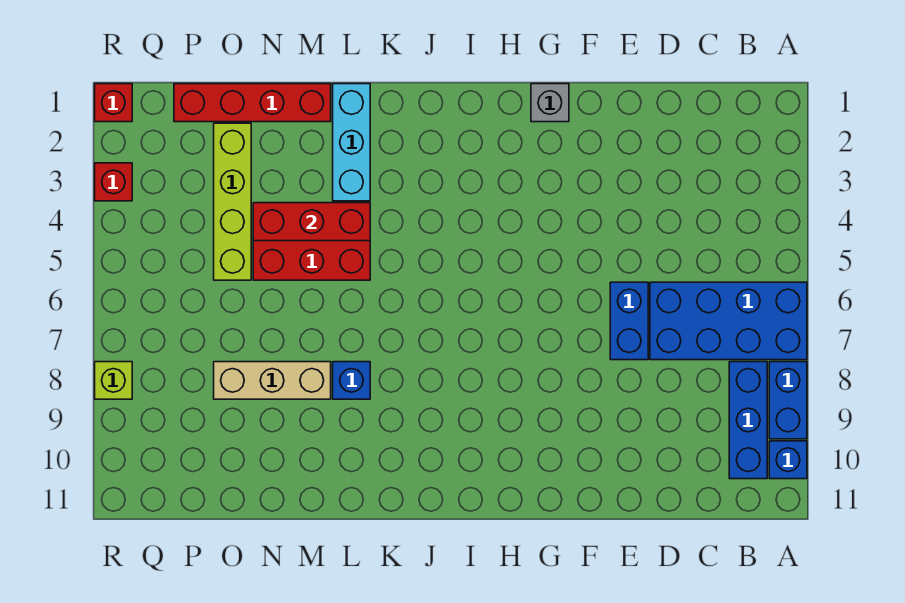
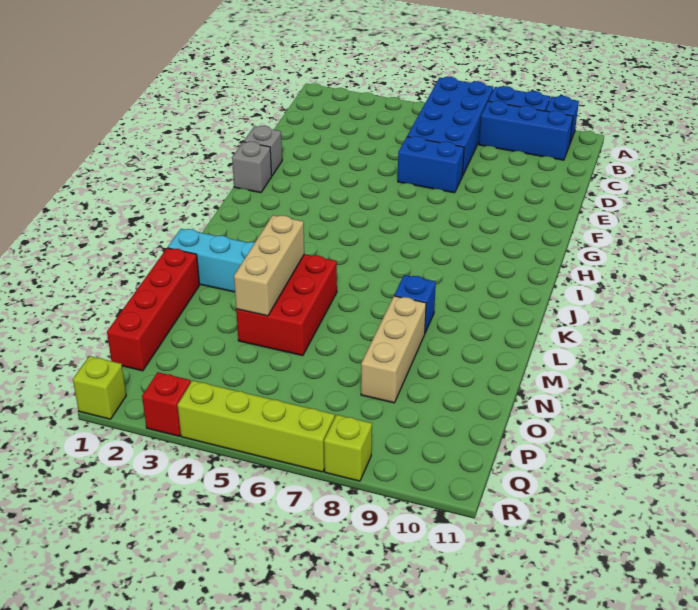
none -> grey 1x1 brick [244,126,282,176]
red 1x3 brick [253,203,370,241] -> tan 1x3 brick [234,215,304,316]
lime 1x4 brick [214,123,251,280] -> lime 1x4 brick moved to [178,381,335,472]
red 1x1 brick [95,84,132,122] -> lime 1x1 brick [73,356,126,419]

